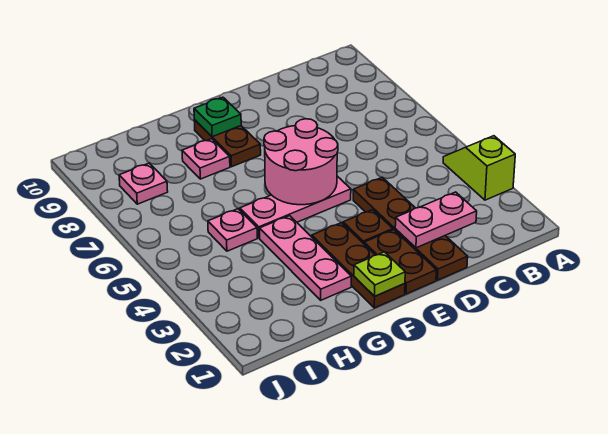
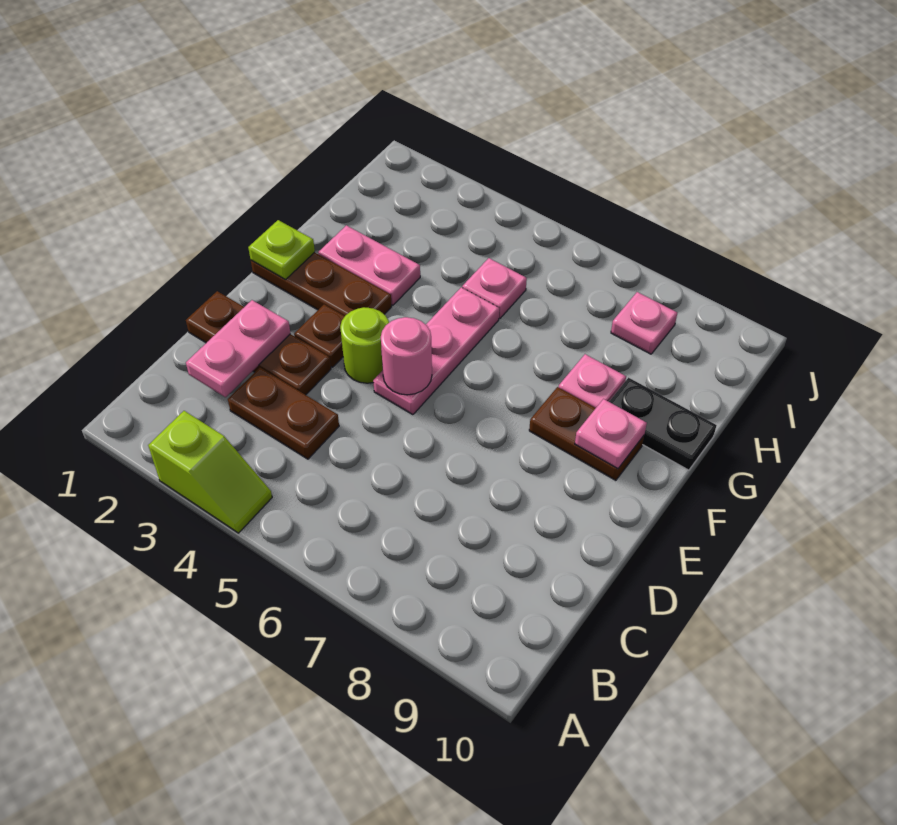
brown 1x4 plate [353,177,468,280] -> brown 1x3 plate [186,291,331,395]
brown 1x2 plate [364,230,436,294] -> brown 1x2 plate moved to [228,368,339,459]
none -> lime 1x1 round brick [340,307,389,383]
pink 2x2 round brick [264,119,338,205] -> pink 1x1 round brick [381,317,432,395]
green 1x1 plate [194,97,241,137] -> pink 1x1 plate [575,399,647,469]
pink 1x3 plate [260,216,351,300] -> pink 1x2 plate [318,225,420,305]
none -> black 1x2 plate [609,378,717,470]

